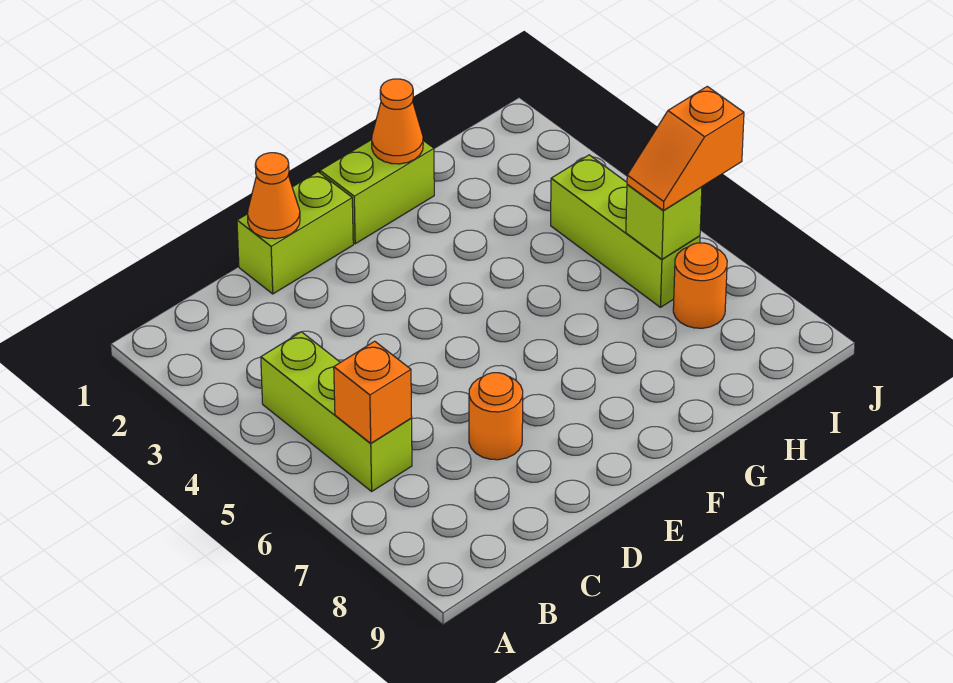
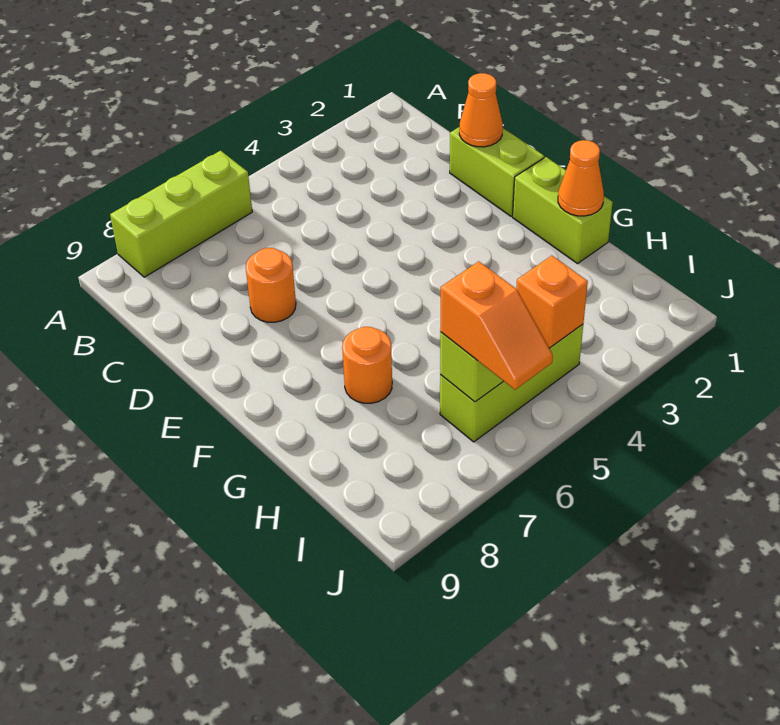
lime 1x3 brick [261,332,412,491] -> lime 1x3 brick moved to [110,151,252,277]
orange 1x1 brick [334,341,412,443] -> orange 1x1 brick moved to [516,256,588,348]
orange 1x2 slope [627,86,744,210] -> orange 1x2 slope turned to [440,261,553,390]
orange 1x1 round brick [673,243,727,328] -> orange 1x1 round brick moved to [342,327,392,403]

